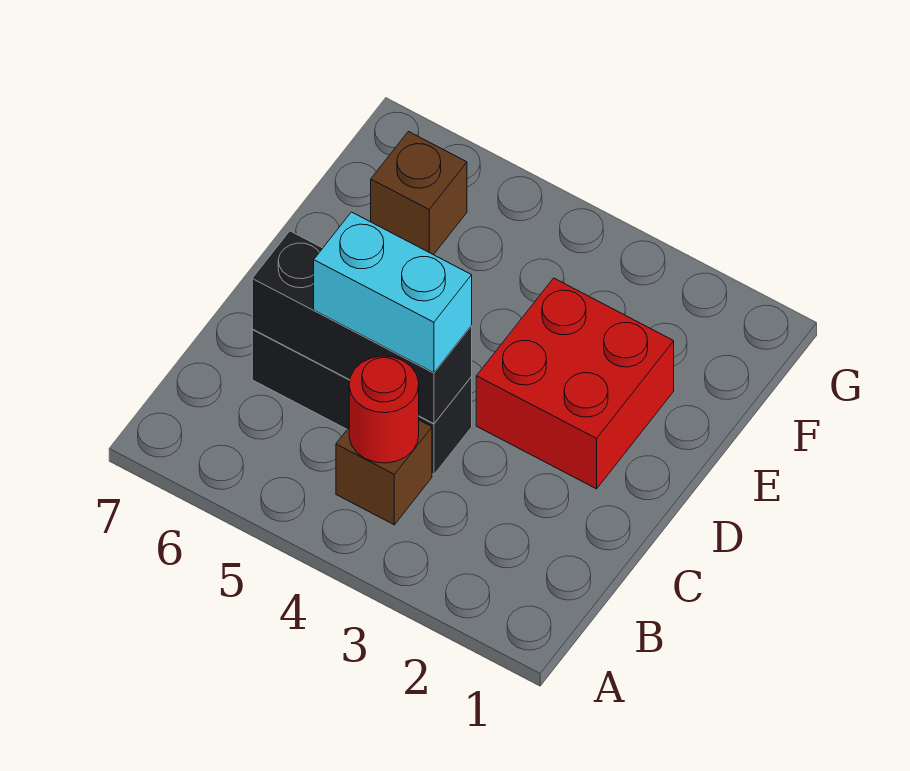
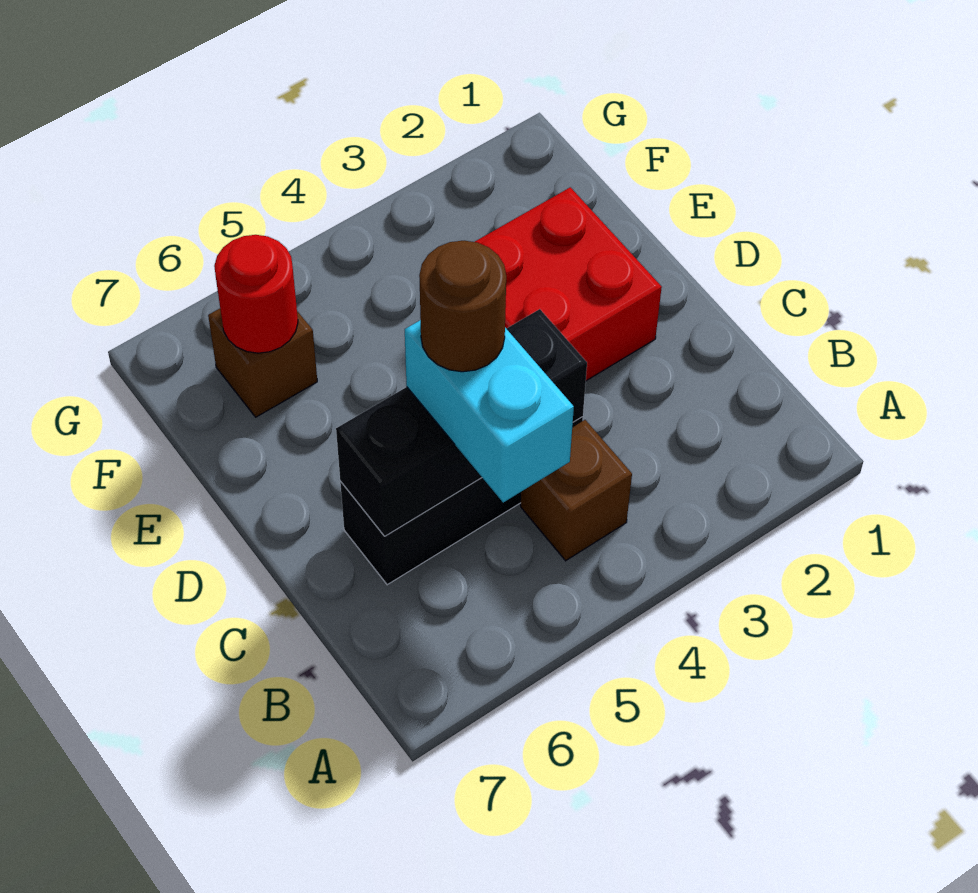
red 1x1 round brick [349,356,419,463] -> red 1x1 round brick moved to [214,235,298,353]
cyan 1x2 brick [314,212,472,373] -> cyan 1x2 brick turned to [405,320,574,503]
none -> brown 1x1 round brick [419,241,506,372]

